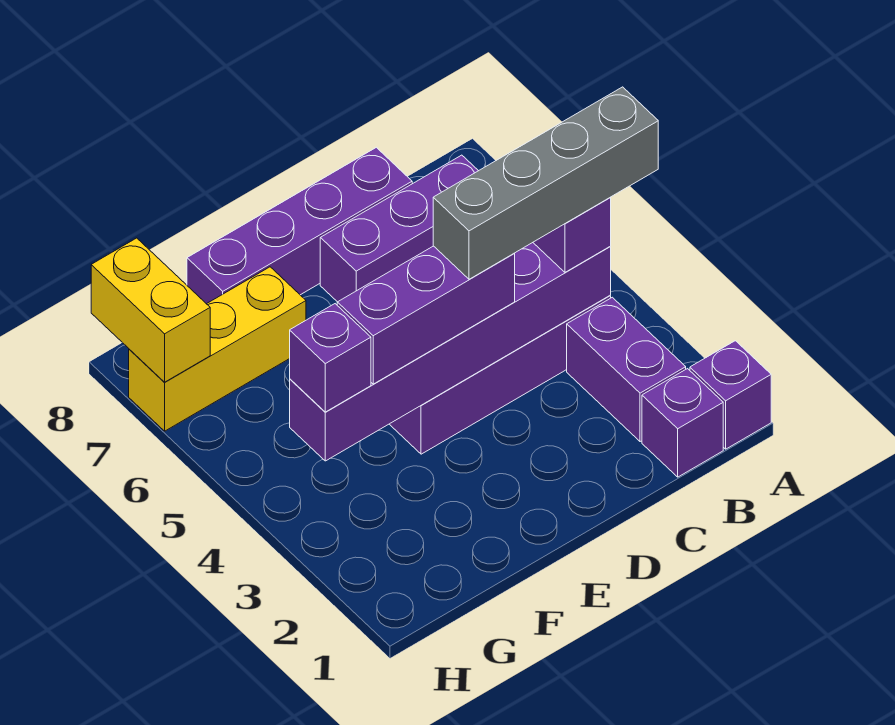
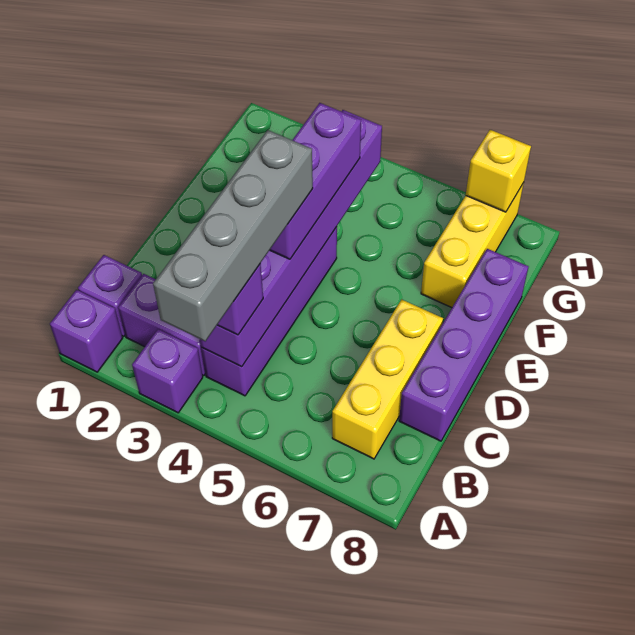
purple 1x3 brick [320,155,478,302] -> yellow 1x3 brick [332,299,443,459]
purple 1x1 brick [290,304,371,412] -> purple 1x1 brick moved to [132,329,203,413]
yellow 1x2 brick [91,238,210,382] -> yellow 1x1 brick [466,130,531,212]

